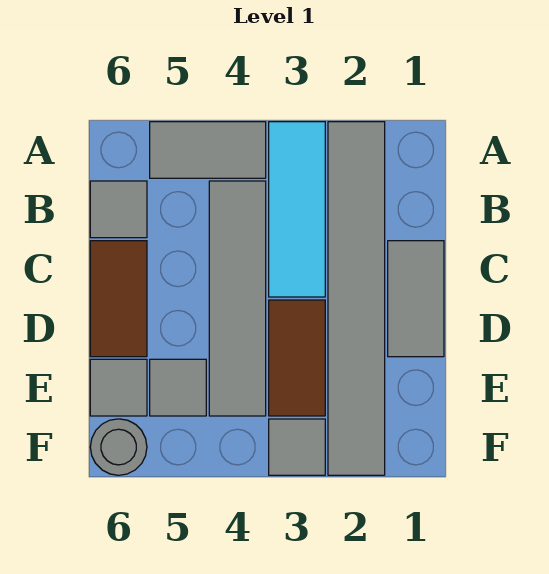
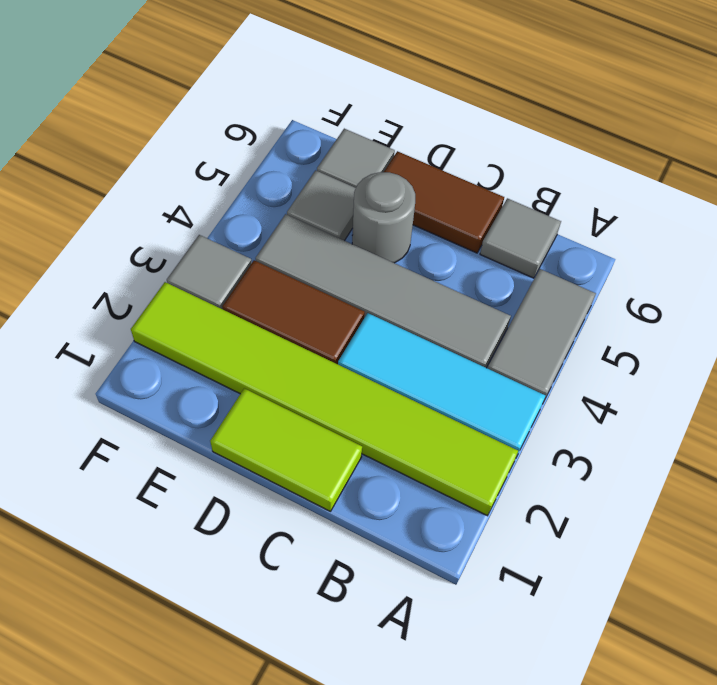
grey 1x6 tile [328,122,385,475] -> lime 1x6 tile [131,282,518,516]
grey 1x2 tile [388,241,444,357] -> lime 1x2 tile [210,388,362,512]
grey 1x1 round brick [90,419,147,475] -> grey 1x1 round brick moved to [352,172,415,263]

